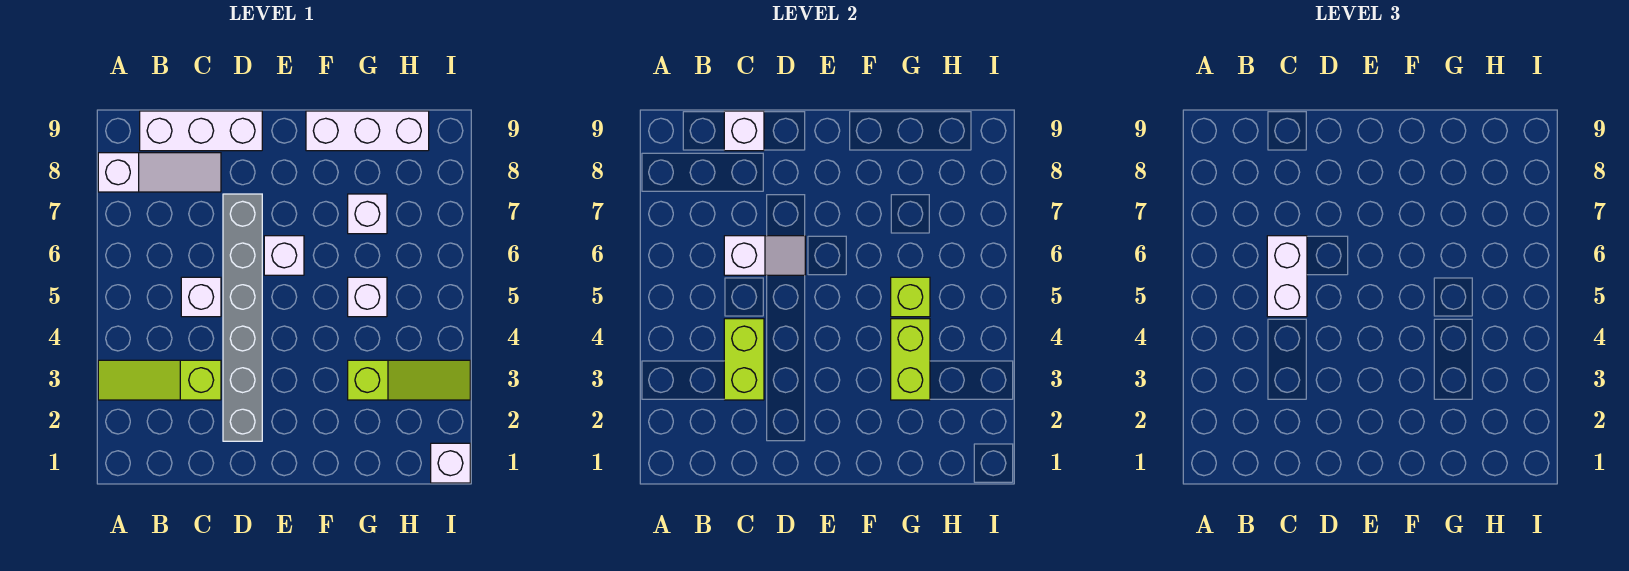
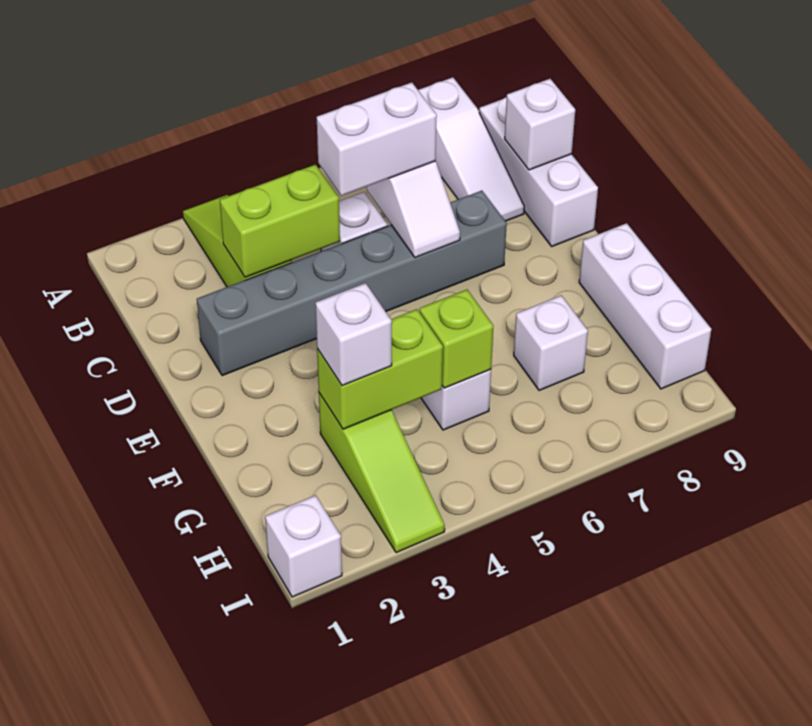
white 1x1 brick [264,236,304,275] -> white 1x1 brick moved to [315,283,392,386]

